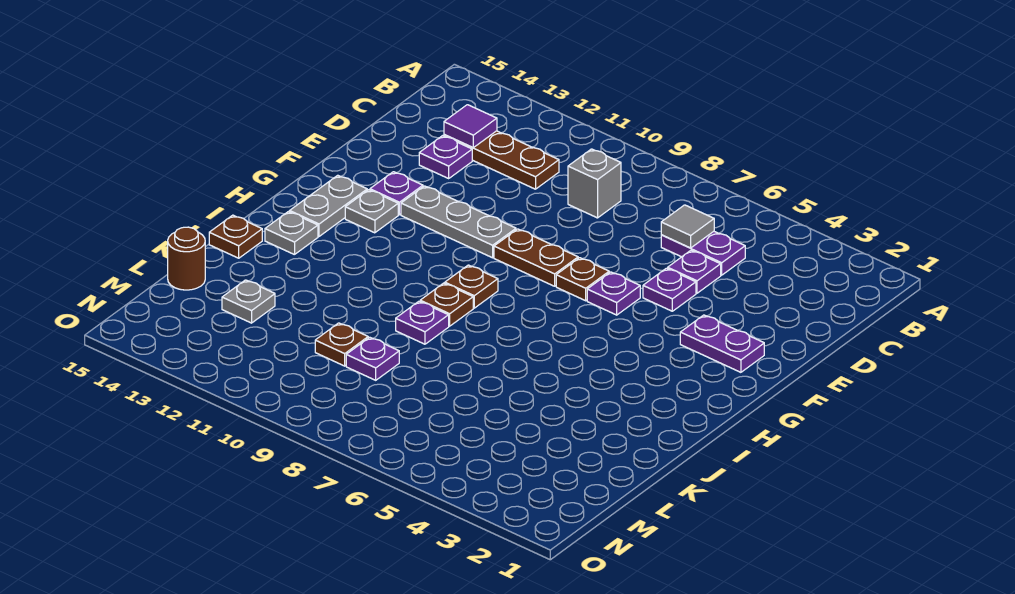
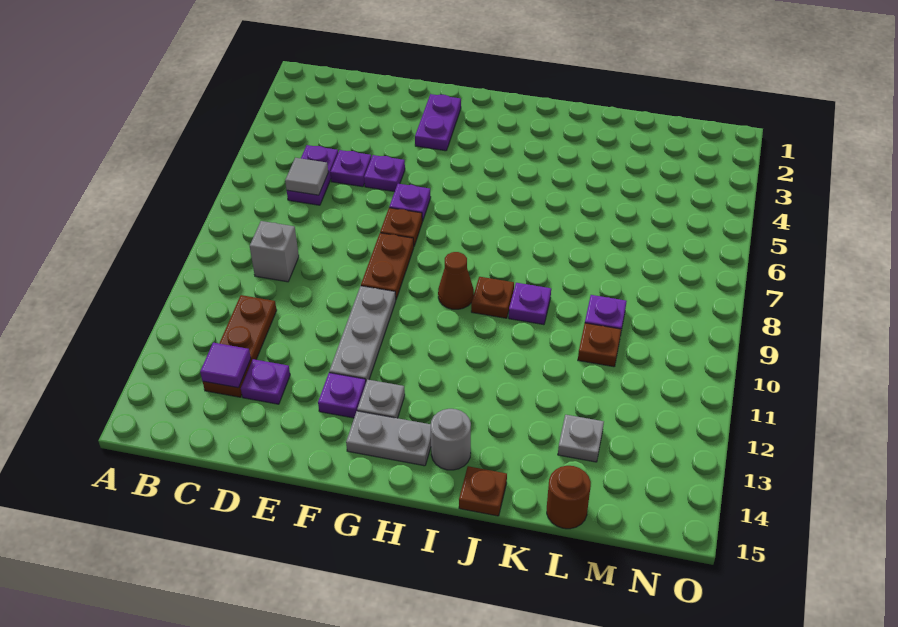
brown 1x1 plate [445,265,498,308] -> brown 1x1 cone [438,252,474,309]
grey 1x1 plate [265,212,318,255] -> grey 1x1 round brick [431,409,471,470]

